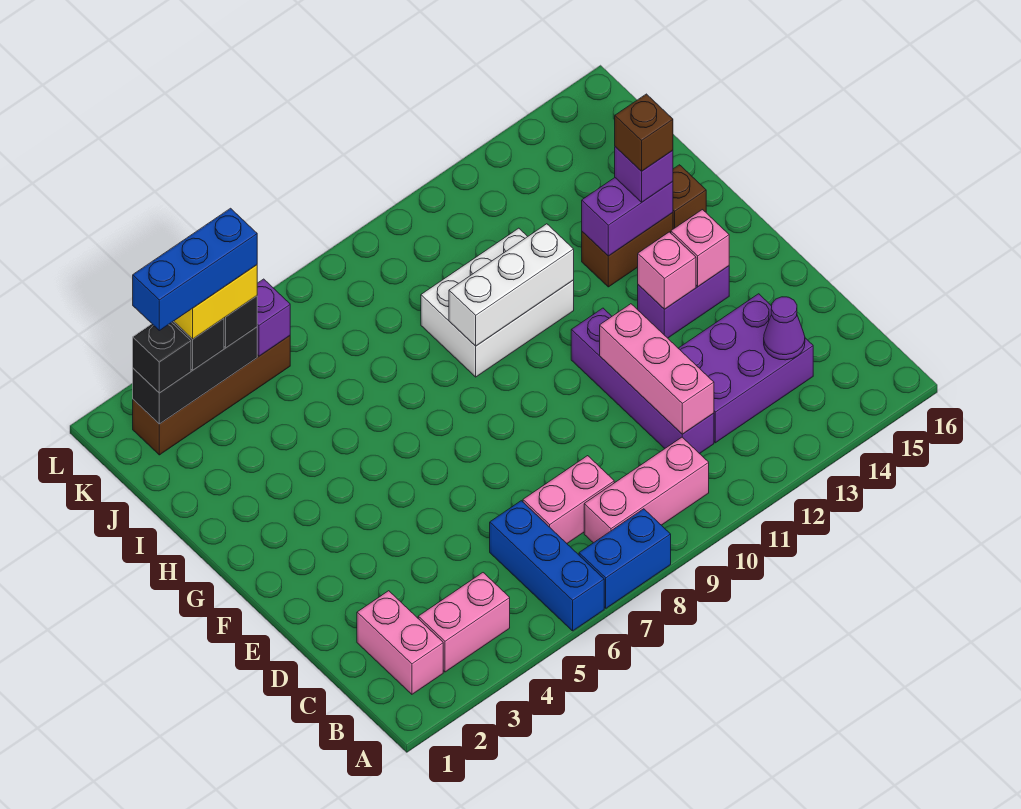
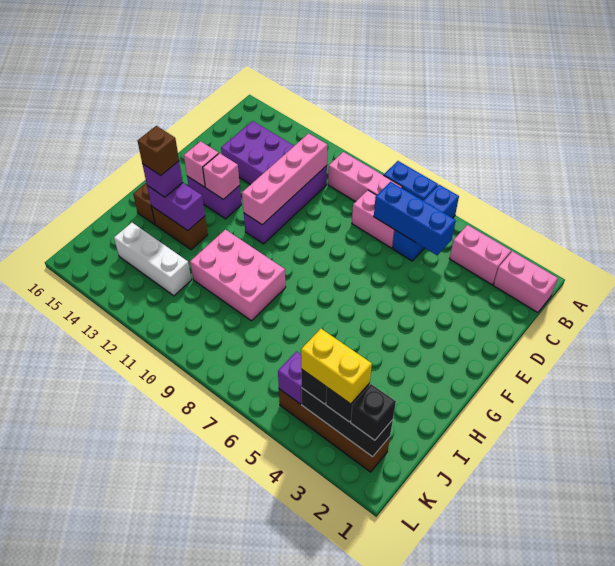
pink 1x2 brick [357,591,443,694] -> pink 1x2 brick turned to [493,251,558,313]
pink 1x3 brick [600,304,714,434] -> pink 1x4 brick [242,133,327,225]
purple 1x1 cone [764,297,805,360] -> none
white 2x3 brick [421,228,574,377] -> pink 2x3 brick [190,230,286,321]
white 1x3 brick [449,224,574,346] -> white 1x3 brick moved to [114,223,191,296]
blue 1x3 brick [133,208,257,331] -> blue 1x3 brick moved to [374,182,456,255]

